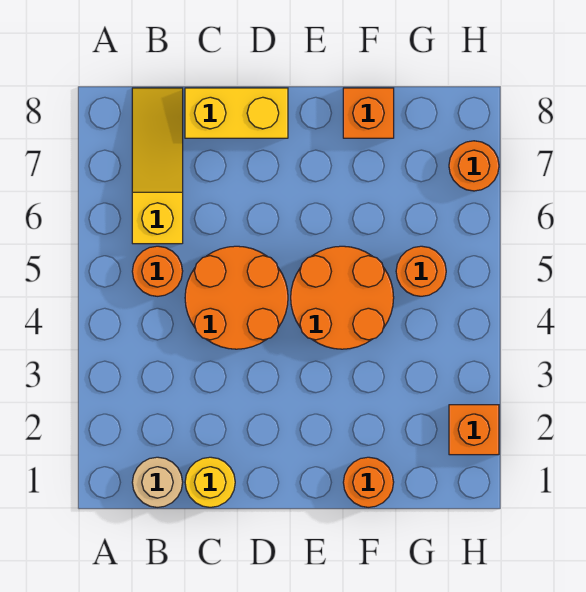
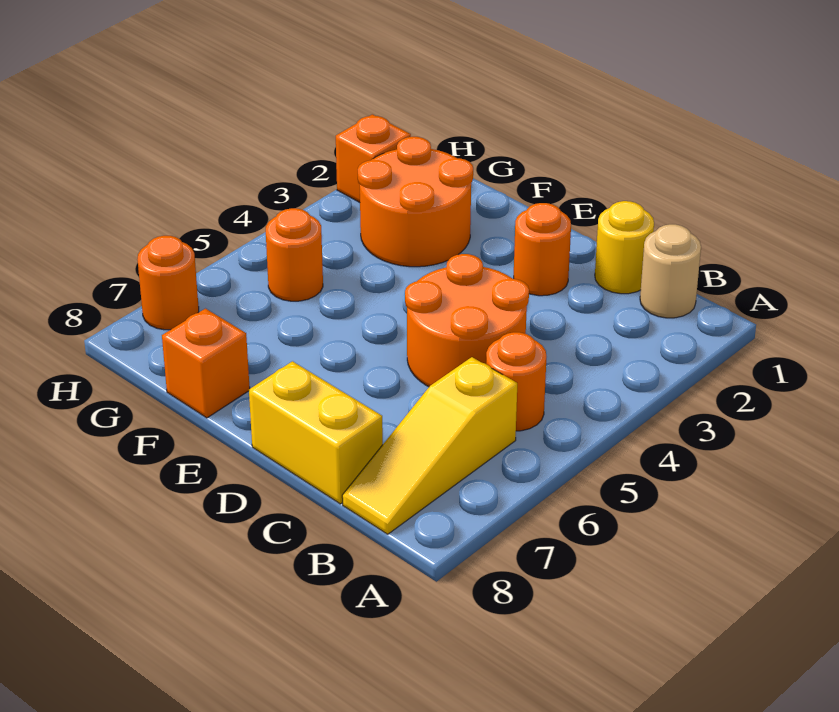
orange 2x2 round brick [291,246,394,349] -> orange 2x2 round brick moved to [358,137,473,267]
orange 1x1 round brick [343,457,394,507] -> orange 1x1 round brick moved to [514,203,571,296]

